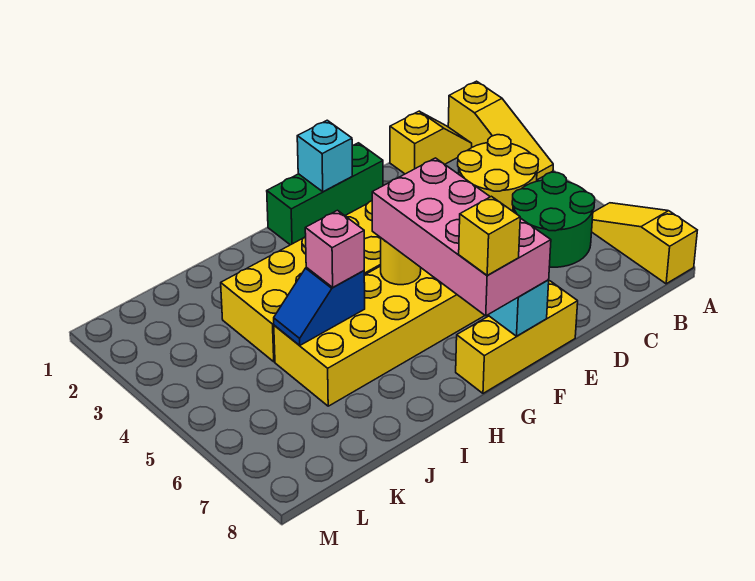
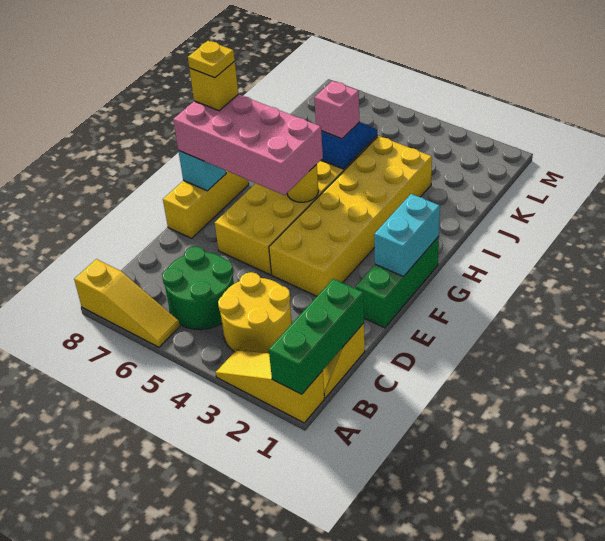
none -> green 1x3 brick [269,279,364,394]
cyan 1x1 brick [297,120,352,192] -> cyan 1x2 brick [374,194,440,277]
none -> yellow 1x1 plate [188,41,235,78]

